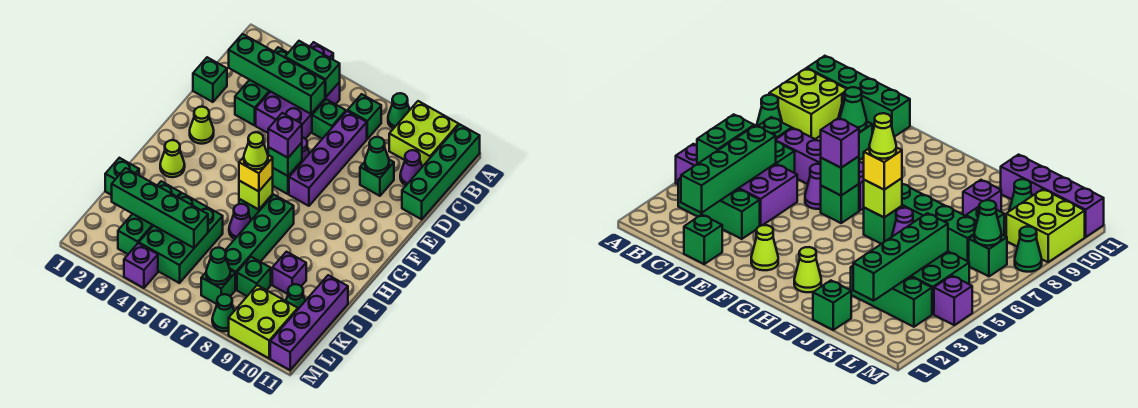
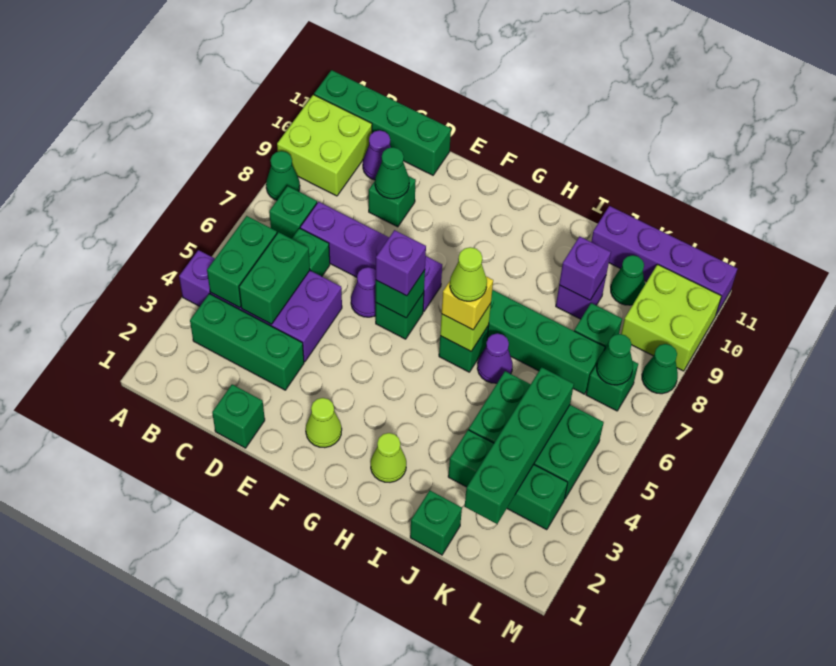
green 1x4 brick [229,34,325,114] -> green 1x2 brick [239,232,310,324]
purple 1x1 brick [124,243,158,288] -> purple 1x1 brick moved to [559,236,611,300]

